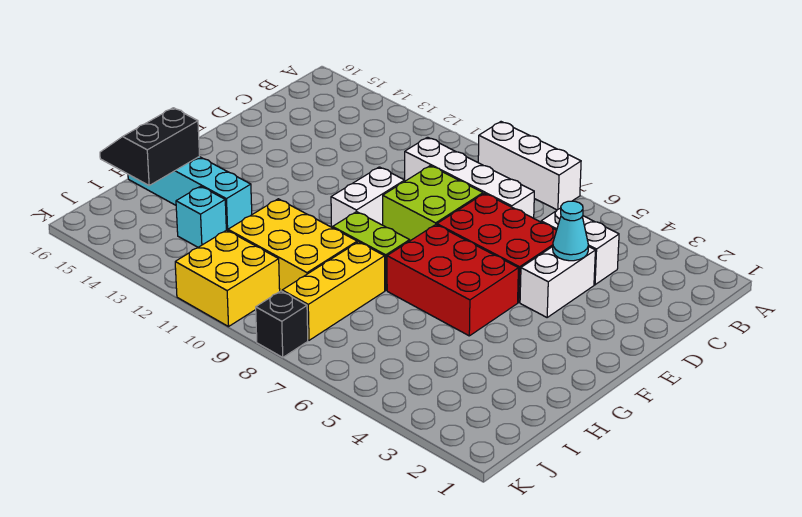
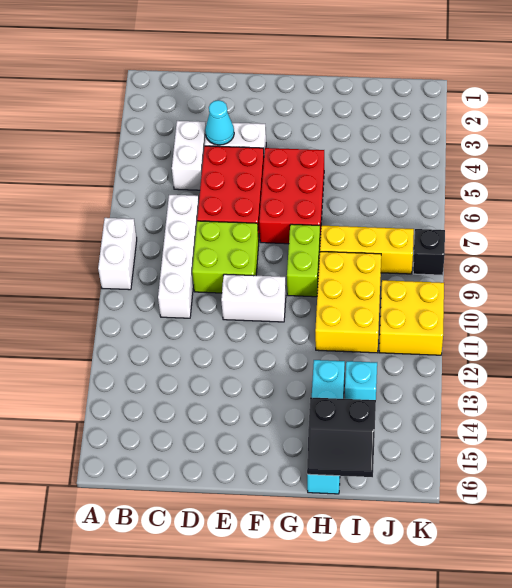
white 1x3 brick [478,122,581,210] -> white 1x2 brick [98,218,137,290]

